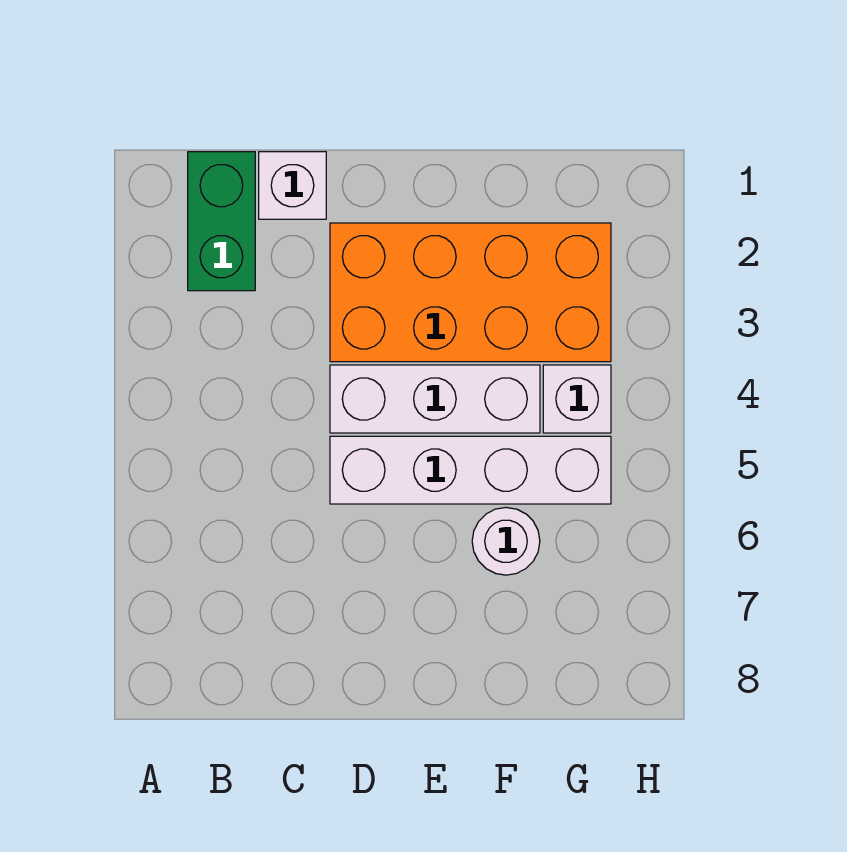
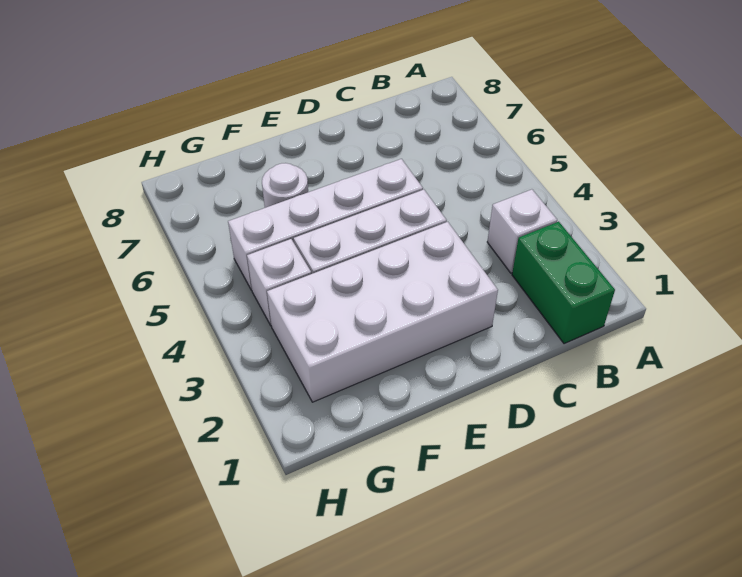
white 1x1 brick [259,152,326,219] -> white 1x1 brick moved to [487,189,557,273]
orange 2x4 brick [330,223,611,362] -> white 2x4 brick [267,222,498,402]

